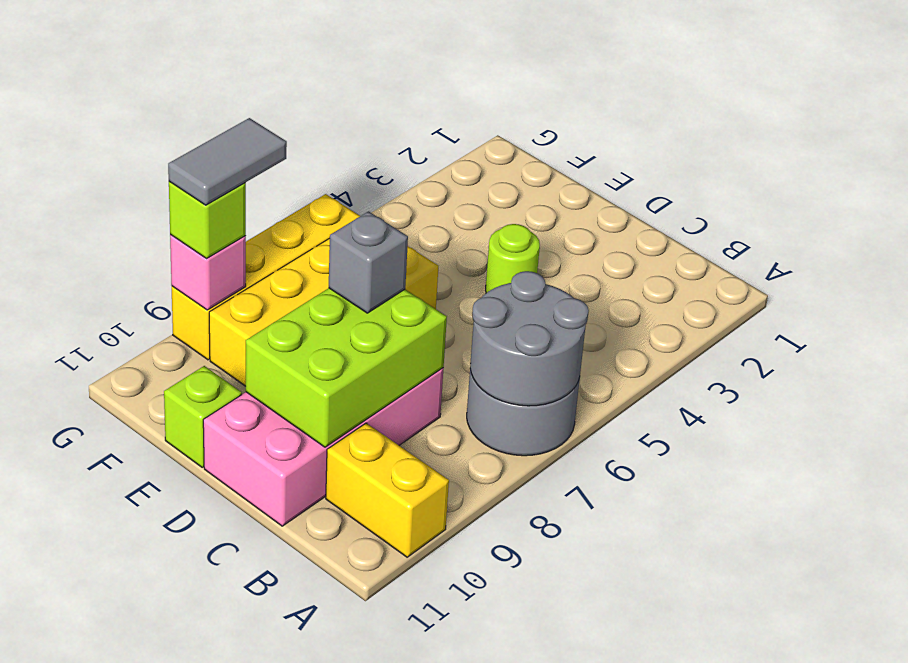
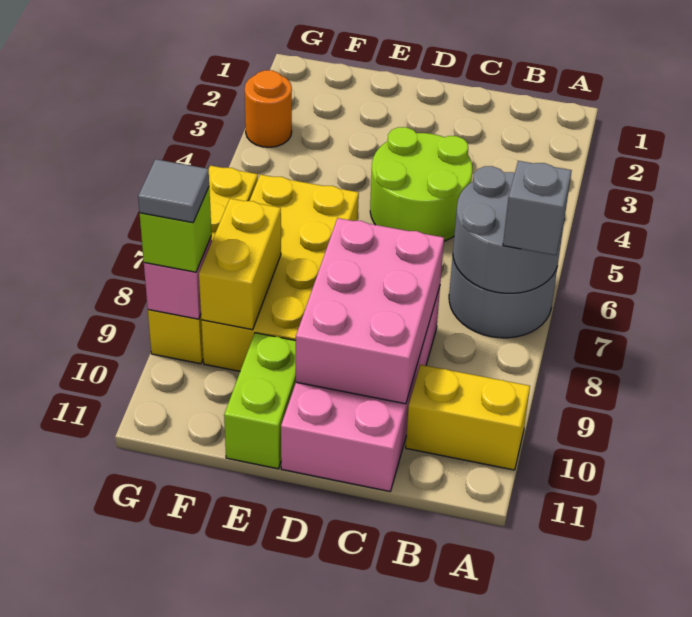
lime 2x3 brick [246,288,447,447] -> pink 2x3 brick [296,218,444,404]
lime 1x1 round brick [486,224,540,293] -> lime 2x2 round brick [370,127,473,241]
grey 1x1 brick [329,211,408,313] -> grey 1x1 brick moved to [503,161,572,255]
lime 1x1 brick [164,366,242,467] -> lime 1x2 brick [224,333,296,469]
none -> yellow 1x2 brick [199,198,281,330]
none -> orange 1x1 round brick [245,70,292,147]
grey 1x2 tile [168,118,287,205] -> grey 1x1 tile [138,159,209,223]

